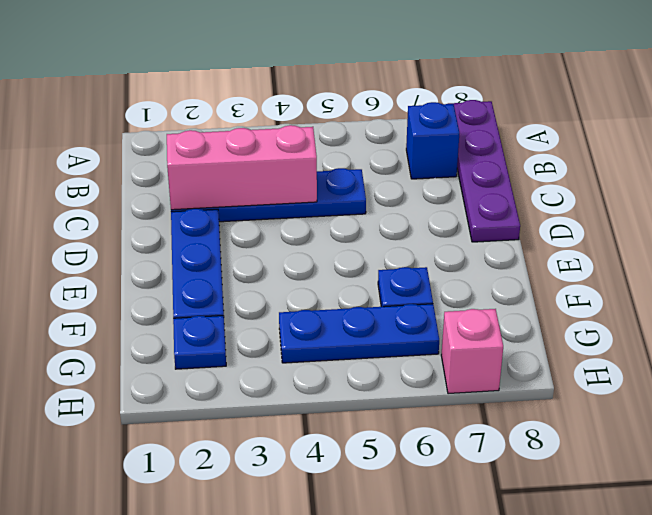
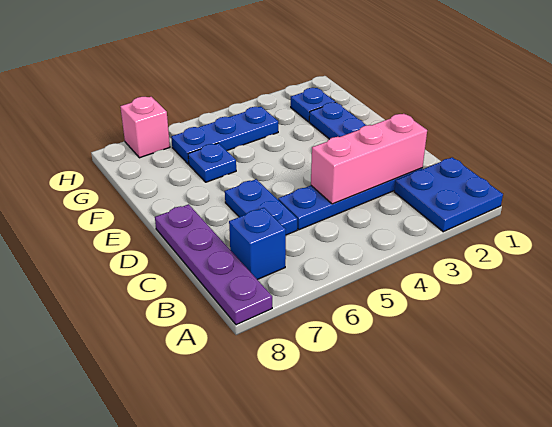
none -> blue 2x2 plate [394,157,503,232]
none -> blue 1x2 plate [225,179,297,235]

